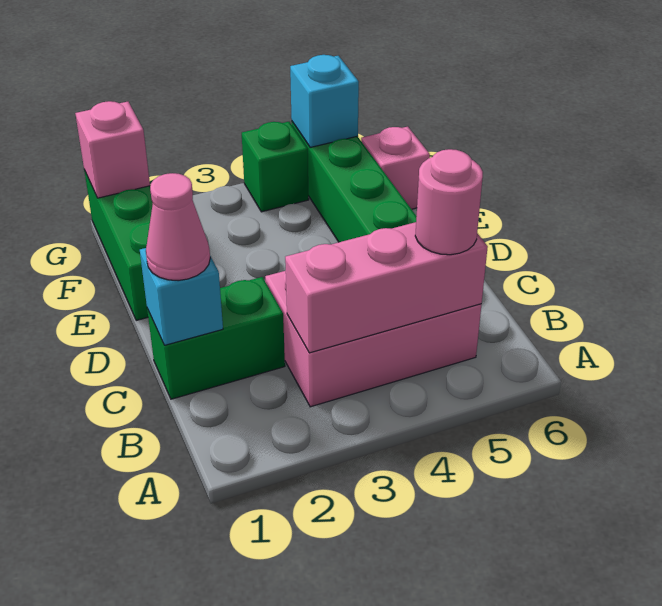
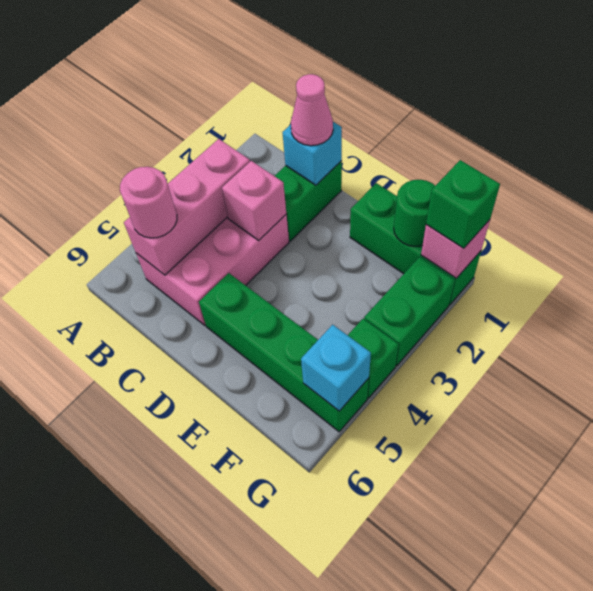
none -> green 1x1 round brick [394,180,435,246]
pink 1x1 brick [361,127,430,209] -> pink 1x1 brick moved to [222,161,286,240]
none -> green 1x1 brick [426,160,500,248]
none -> green 1x2 brick [364,257,455,366]

